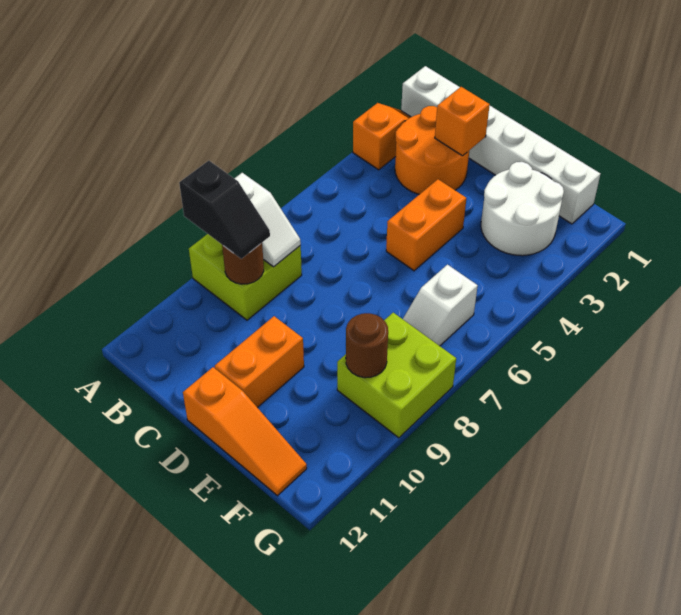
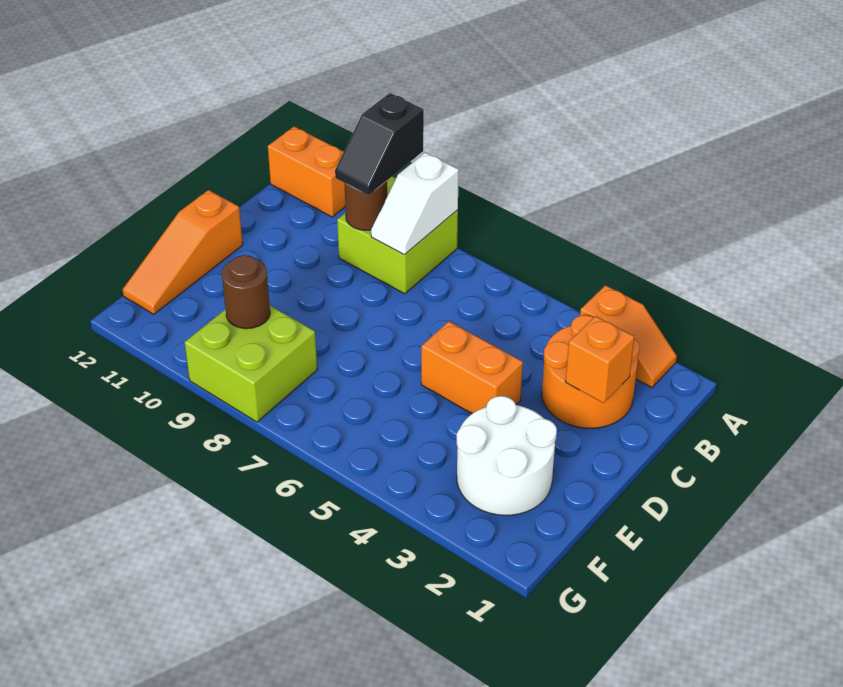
white 1x6 brick [401,66,600,224] -> none
orange 1x2 brick [215,316,304,408] -> orange 1x2 brick moved to [268,126,345,217]
white 1x2 slope [403,265,478,346] -> none

